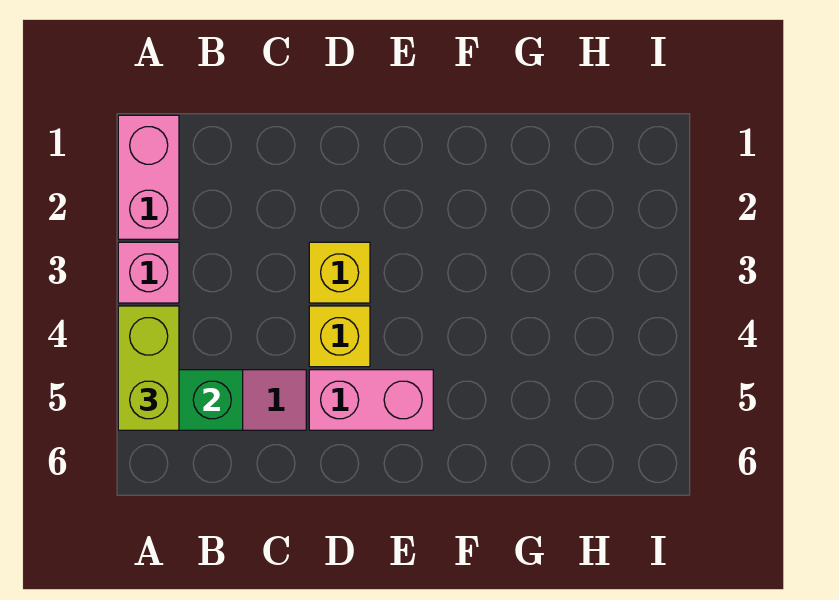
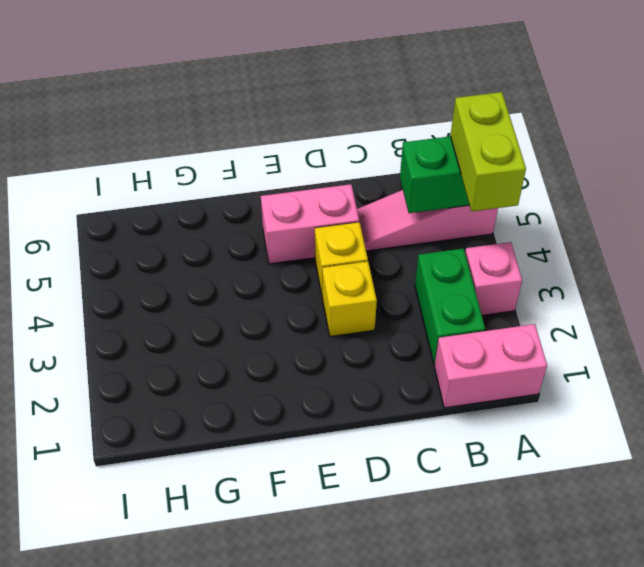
pink 1x2 brick [118,115,179,239] -> pink 1x2 brick turned to [434,324,547,408]
none -> green 1x2 brick [415,248,485,365]

